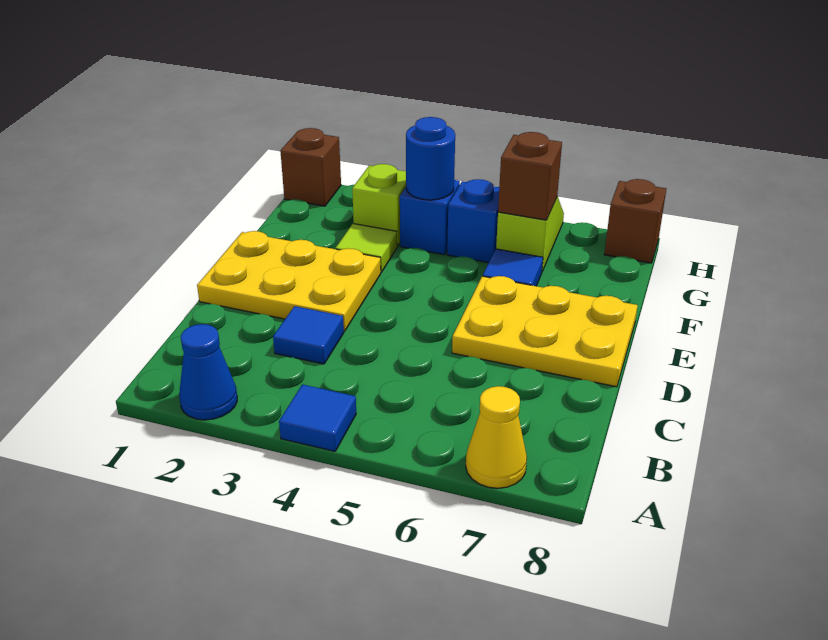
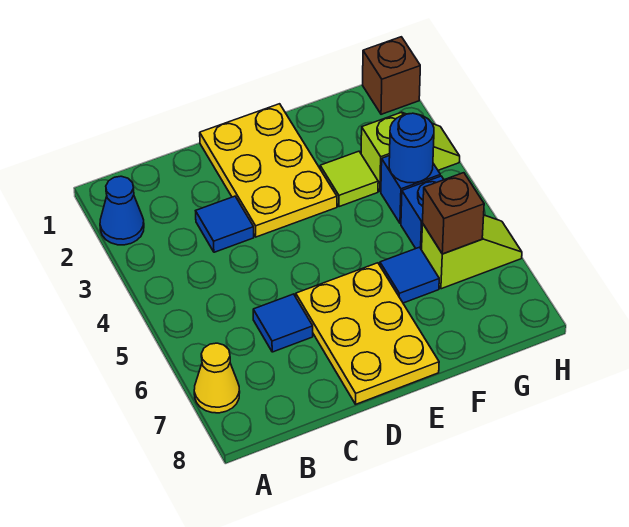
blue 1x1 tile [279,384,356,451] -> blue 1x1 tile moved to [253,294,313,352]
brown 1x1 brick [604,179,666,263] -> none

